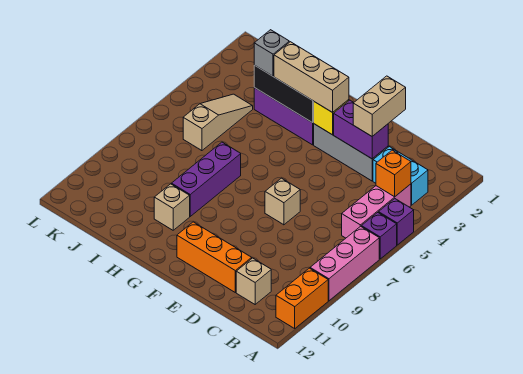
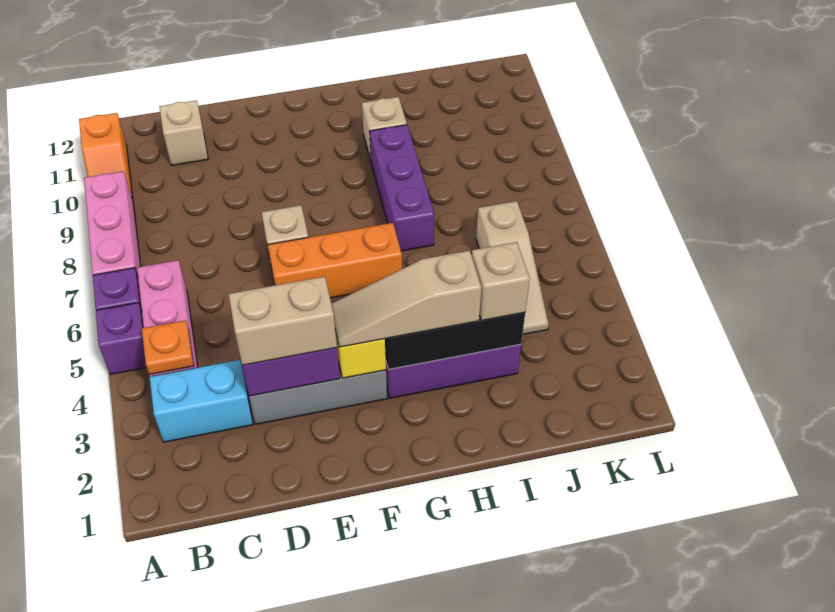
orange 1x2 brick [276,268,328,328] -> orange 1x2 slope [79,113,133,200]
orange 1x1 brick [376,150,411,197] -> orange 1x1 plate [142,320,194,375]
tan 1x2 brick [353,76,406,136] -> tan 1x2 brick turned to [229,277,337,366]
orange 1x3 brick [177,222,252,292] -> orange 1x3 brick moved to [268,223,402,298]
tan 1x3 brick [274,42,349,112] -> tan 1x3 slope [331,251,481,347]
grey 1x1 brick [254,30,289,76] -> tan 1x1 brick [472,242,530,321]

